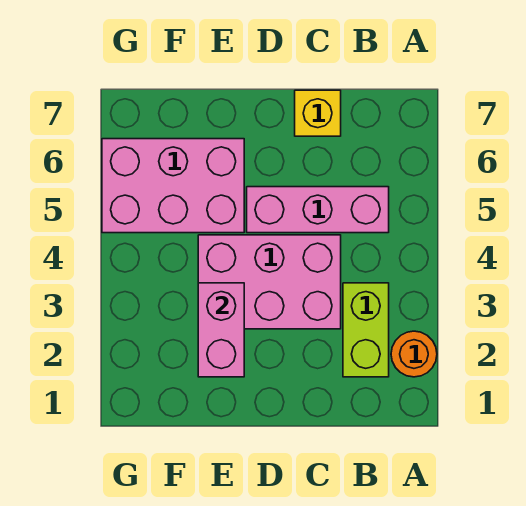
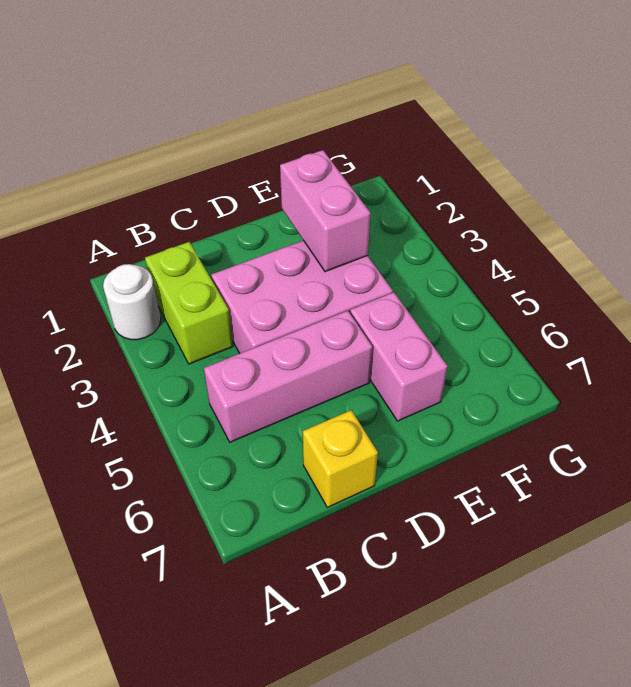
orange 1x1 round brick [391,331,437,377] -> white 1x1 round brick [103,264,161,340]
pink 2x3 brick [102,139,244,233] -> pink 1x2 brick [350,292,448,421]

